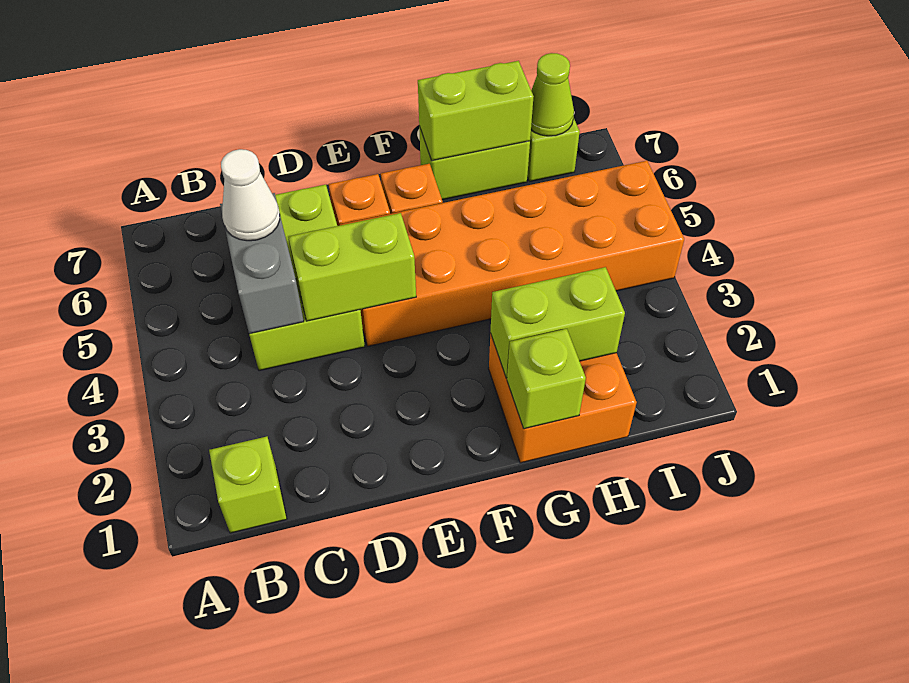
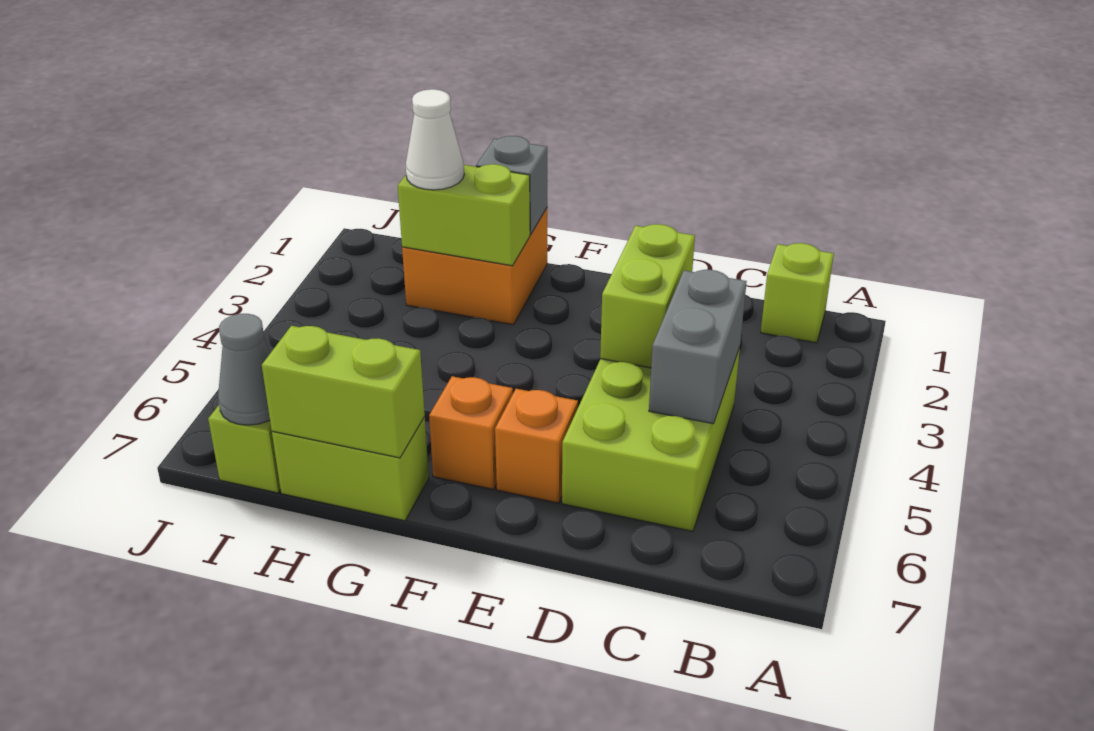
white 1x1 cone [221,149,280,241] -> white 1x1 cone moved to [406,89,464,190]
lime 1x2 brick [288,213,416,321] -> lime 1x2 brick turned to [600,224,695,368]
orange 2x6 brick [340,161,684,346] -> none
lime 1x1 brick [507,329,586,429] -> grey 1x1 brick [476,136,547,235]
lime 1x1 cone [531,53,574,136] -> grey 1x1 cone [218,314,270,425]

